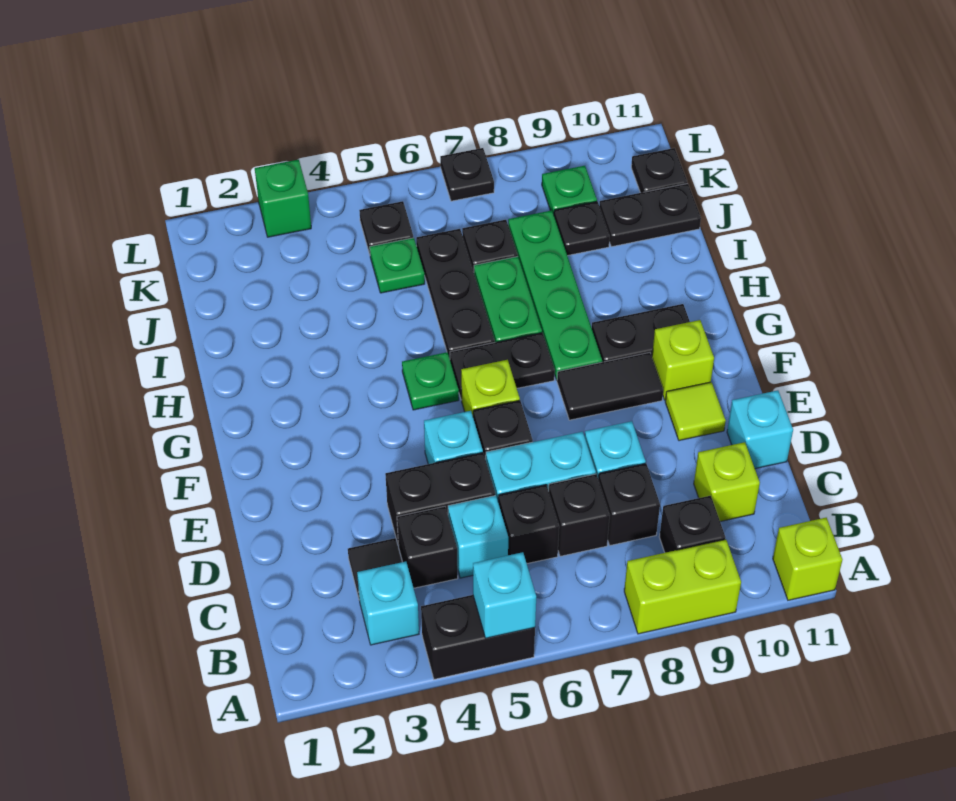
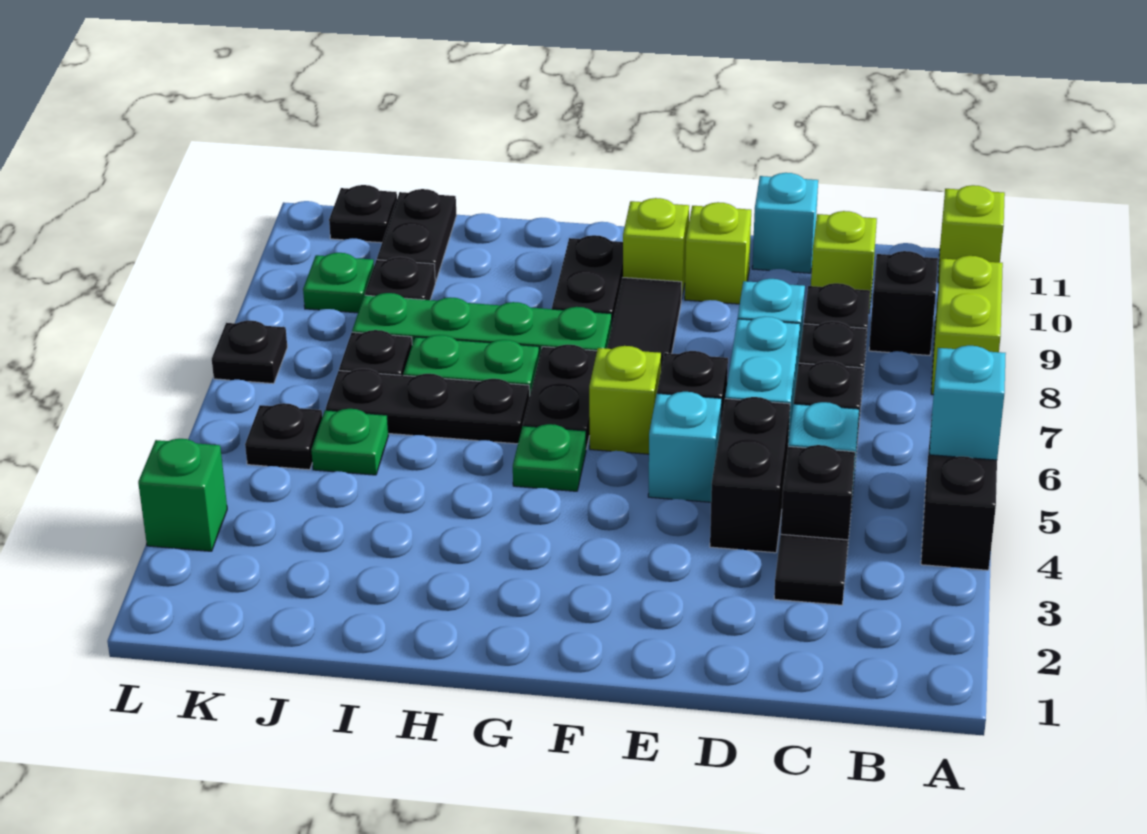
cyan 1x1 brick [357,562,419,645] -> none
lime 1x1 tile [665,382,726,441] -> lime 1x1 brick [685,202,751,304]

